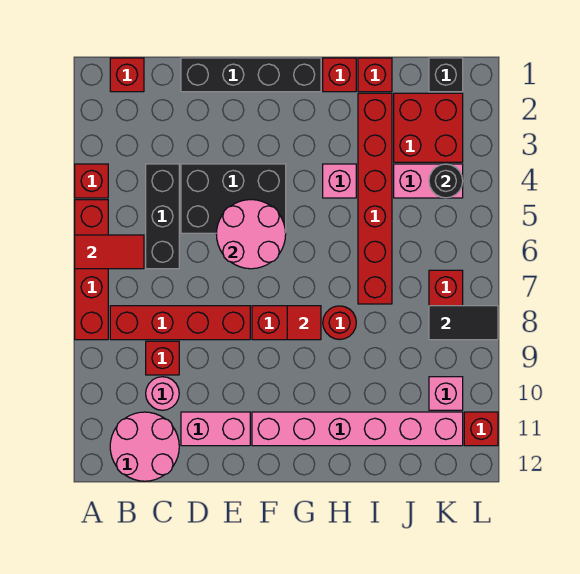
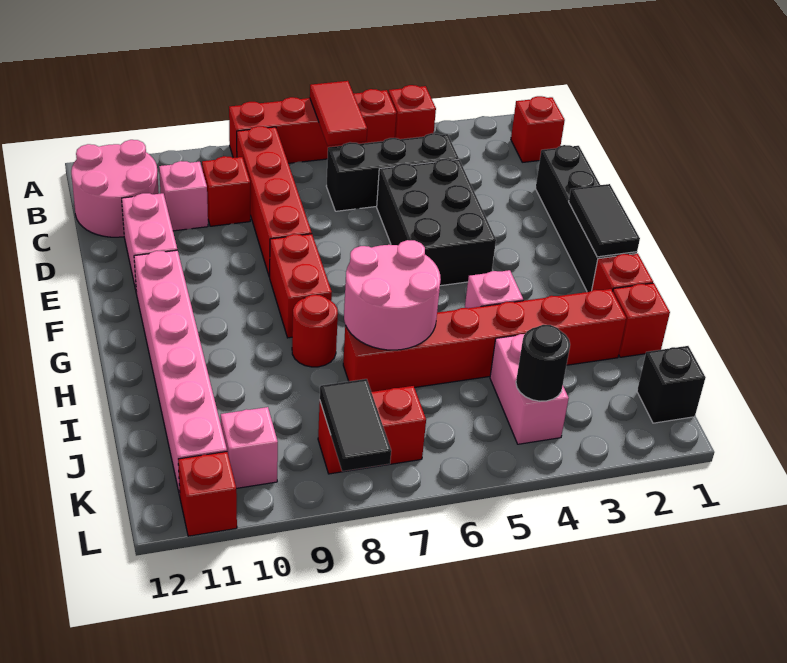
pink 1x1 round brick [146,377,179,410] -> pink 1x1 brick [159,161,208,231]
pink 2x2 round brick [216,200,286,269] -> pink 2x2 round brick moved to [344,240,441,350]
none -> black 1x2 tile [569,184,640,257]
red 1x1 tile [287,306,321,340] -> none
red 2x2 brick [394,93,463,162] -> none

